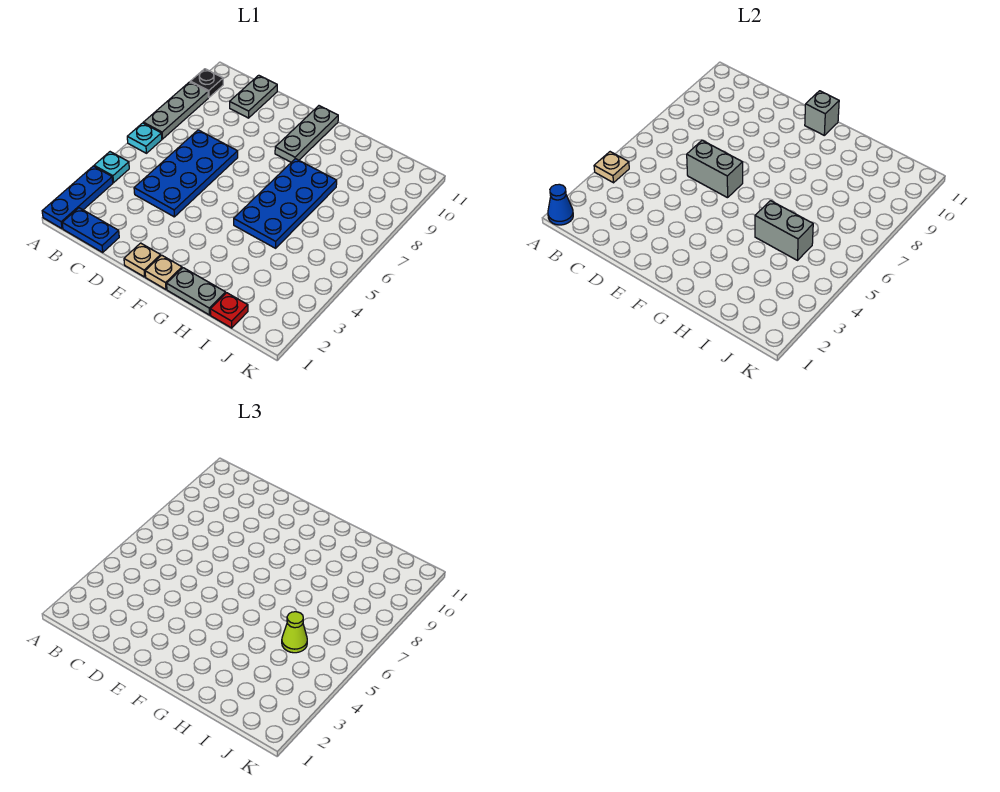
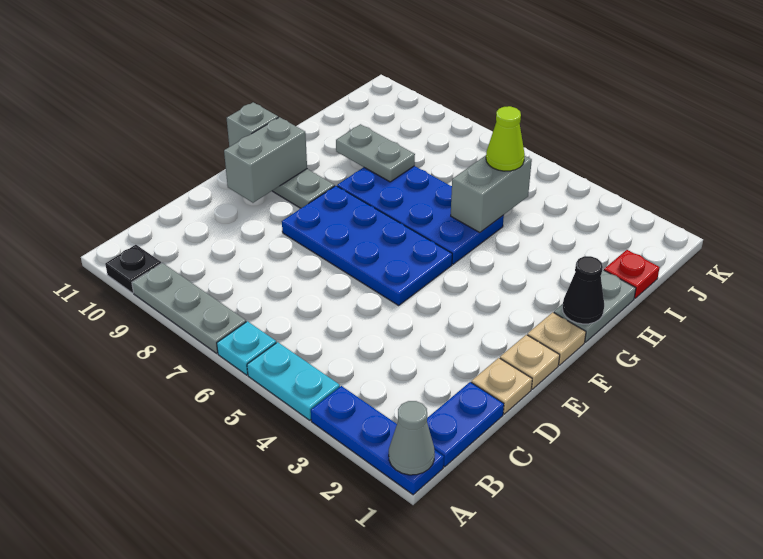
blue 1x1 cone [548,184,573,225] -> grey 1x1 cone [389,401,435,475]
cyan 1x1 plate [94,152,129,183] -> cyan 1x2 plate [247,342,340,420]
tan 1x1 plate [594,152,629,183] -> tan 1x1 plate moved to [471,358,532,414]
blue 2x4 plate [134,130,238,217] -> blue 2x4 plate moved to [282,186,452,305]
grey 1x2 plate [230,75,277,118] -> grey 1x2 plate moved to [336,124,415,182]
grey 1x2 brick [687,140,743,198] -> grey 1x2 brick moved to [224,117,307,203]
none -> black 1x1 cone [562,256,604,324]

